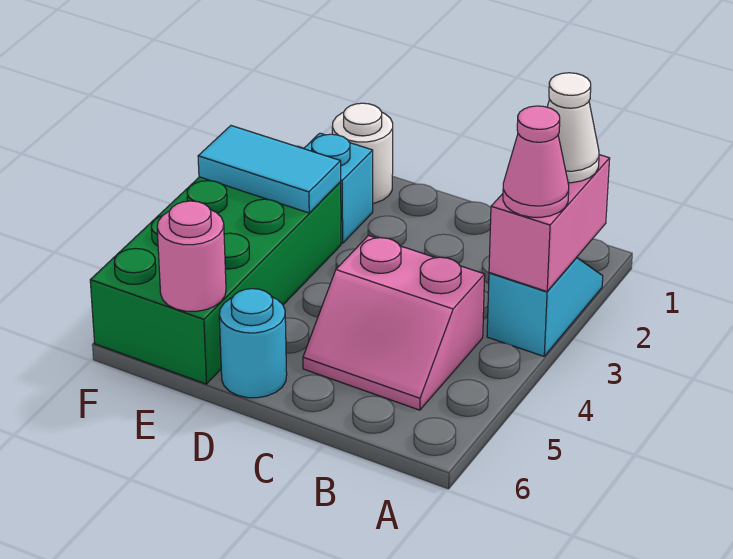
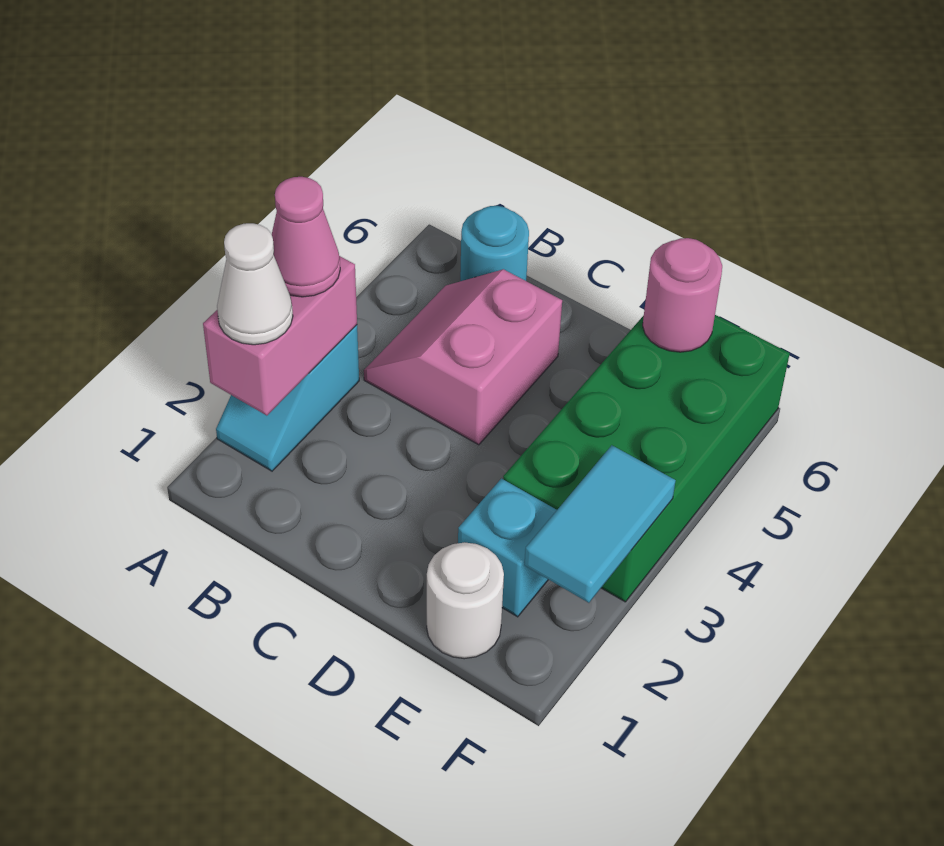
pink 2x2 slope [303,236,485,410] -> pink 2x2 slope turned to [364,269,562,445]
cyan 1x1 round brick [219,289,287,398] -> cyan 1x1 round brick moved to [460,206,529,281]
cyan 1x2 tile [198,126,341,213] -> cyan 1x2 tile turned to [524,445,676,603]

